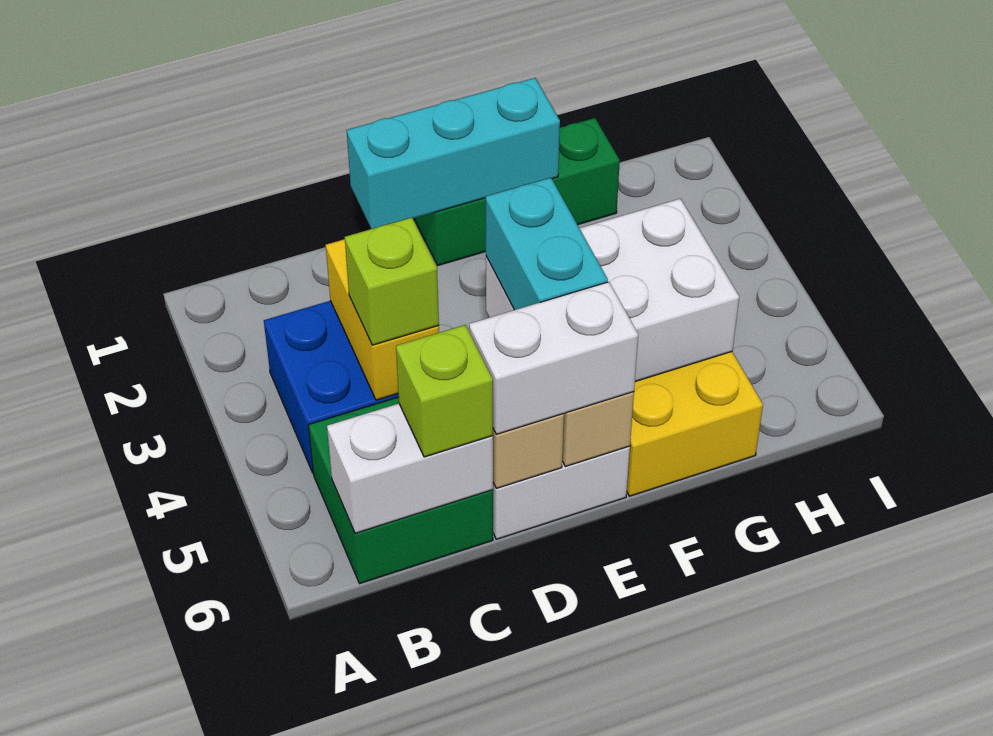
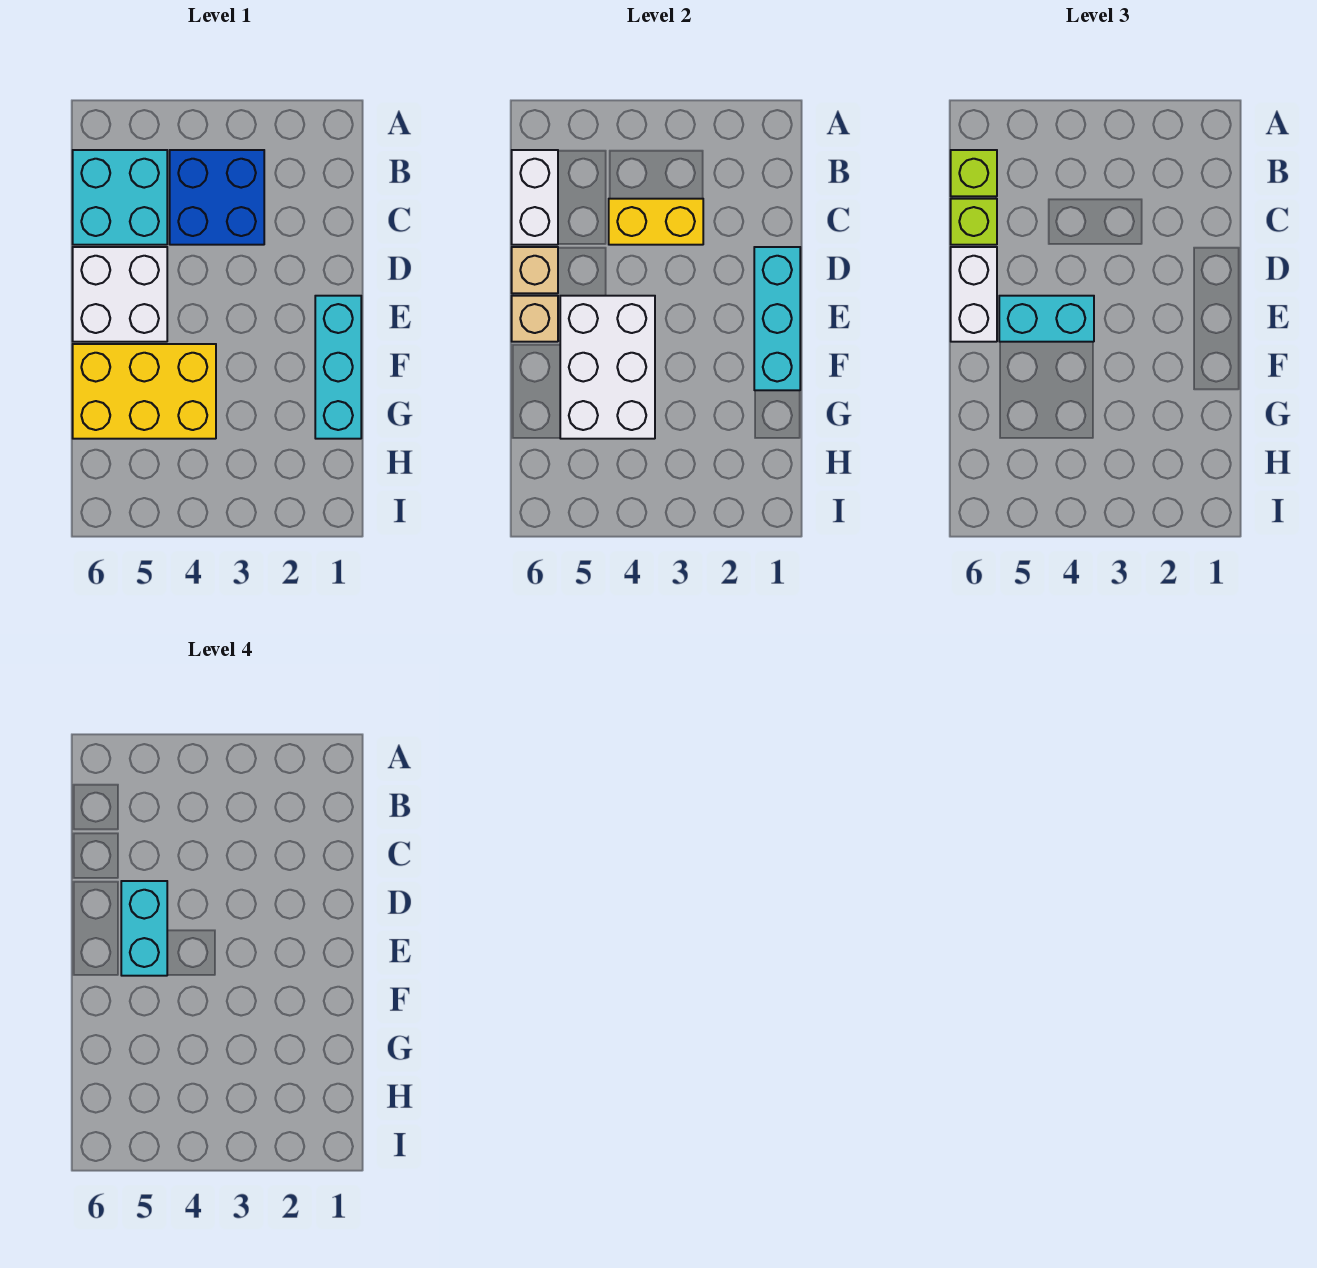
green 2x2 brick [308,397,493,584] -> cyan 2x2 brick [73,150,167,245]
lime 1x1 brick [345,218,439,345] -> lime 1x1 brick moved to [951,150,997,196]
none -> cyan 1x2 brick [121,881,167,976]
green 1x3 brick [416,118,620,265] -> cyan 1x3 brick [315,296,361,439]

